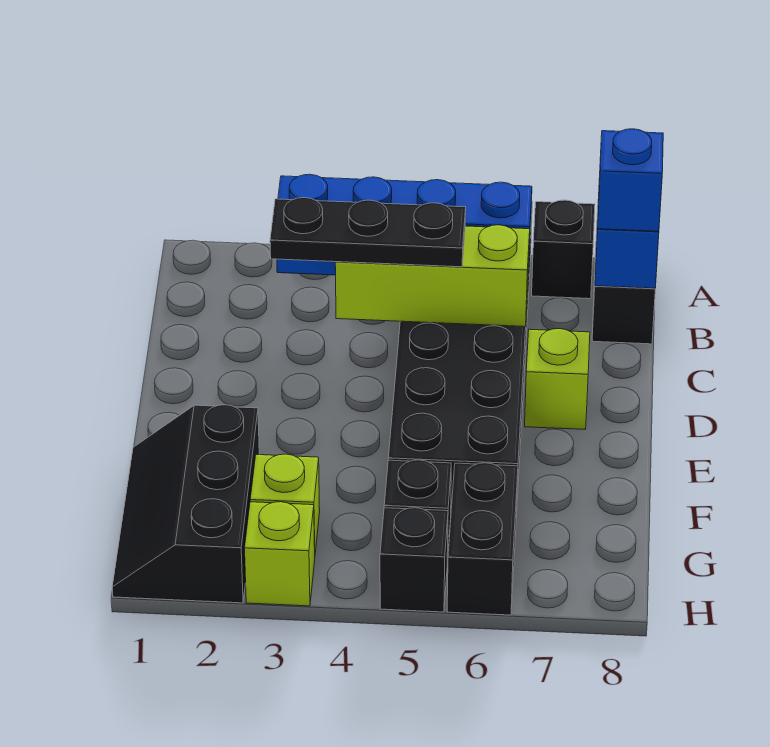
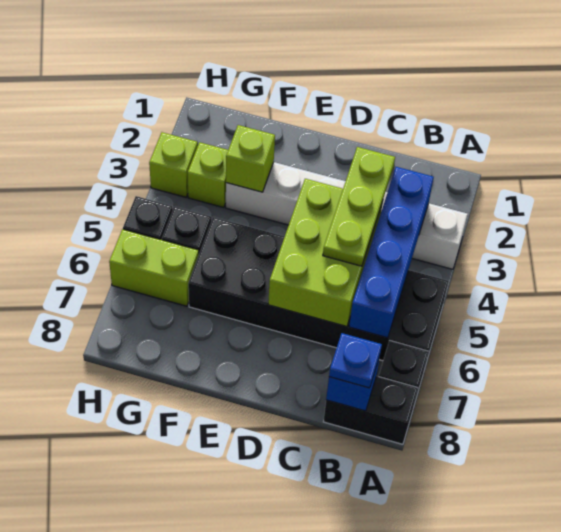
none -> white 1x6 brick [226,162,468,269]
blue 1x1 brick [597,129,663,231] -> blue 1x1 plate [329,333,382,388]
black 1x3 plate [270,198,466,267] -> lime 1x3 plate [323,147,395,266]
lime 1x3 brick [335,225,530,327] -> lime 2x3 brick [268,179,383,327]
lime 1x1 brick [525,329,590,429] -> lime 1x1 brick moved to [226,125,275,192]
black 2x3 slope [112,405,259,603] -> none
black 1x2 brick [447,463,518,615] -> lime 1x2 brick [109,229,199,306]

